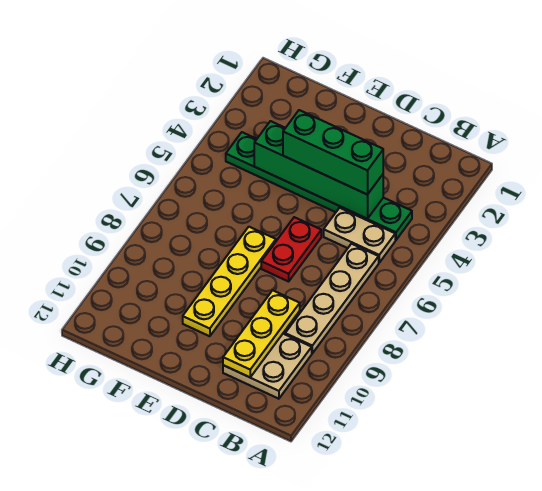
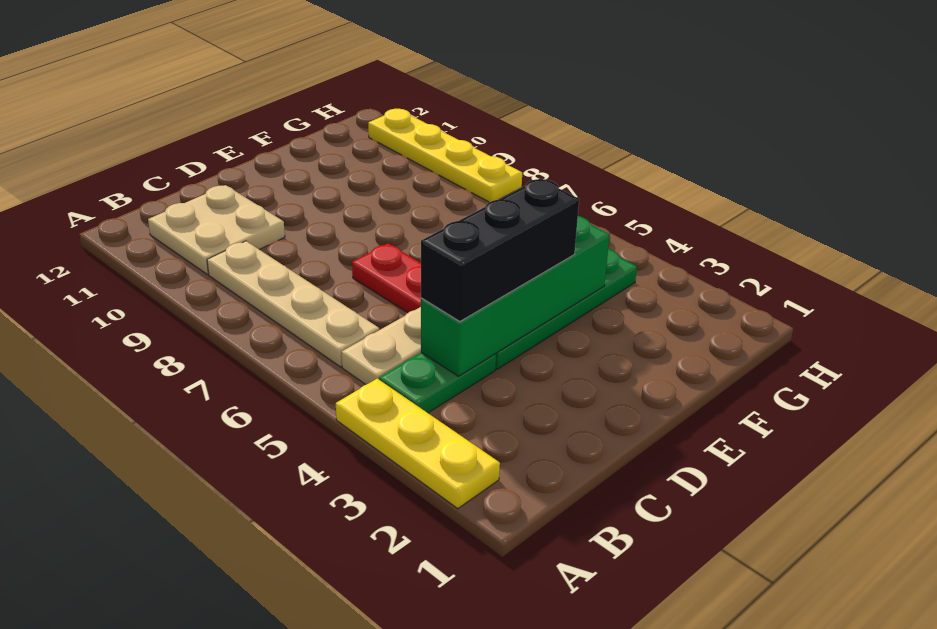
green 1x3 brick [283,110,383,195] -> black 1x3 brick [421,179,579,322]
yellow 1x3 plate [223,290,300,377] -> yellow 1x3 plate moved to [336,378,500,509]
yellow 1x4 plate [183,227,276,336] -> yellow 1x4 plate moved to [368,109,522,202]

